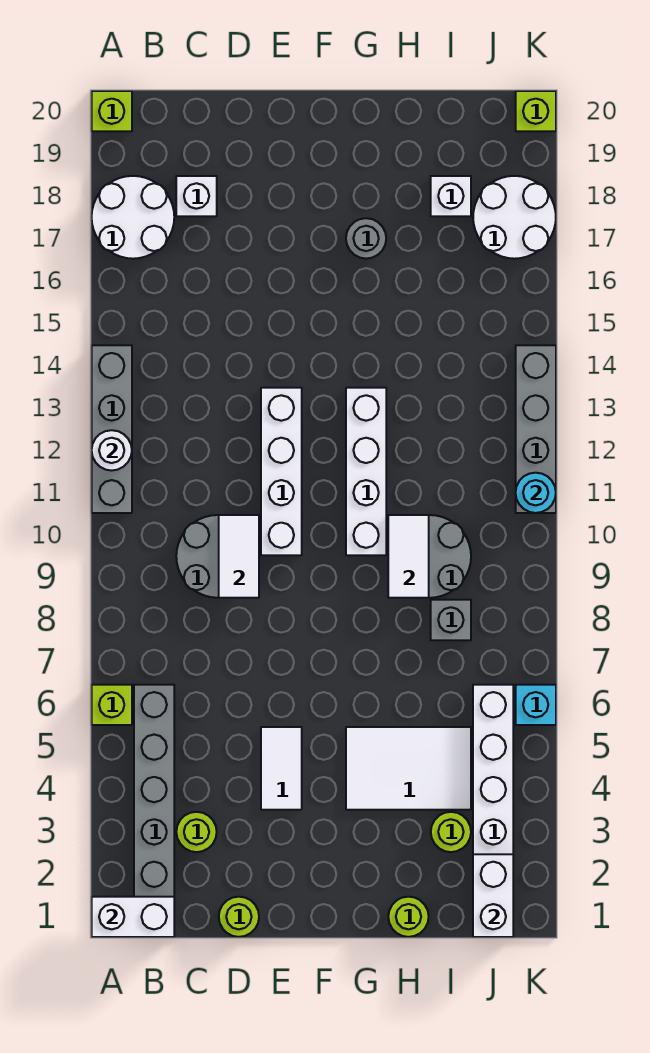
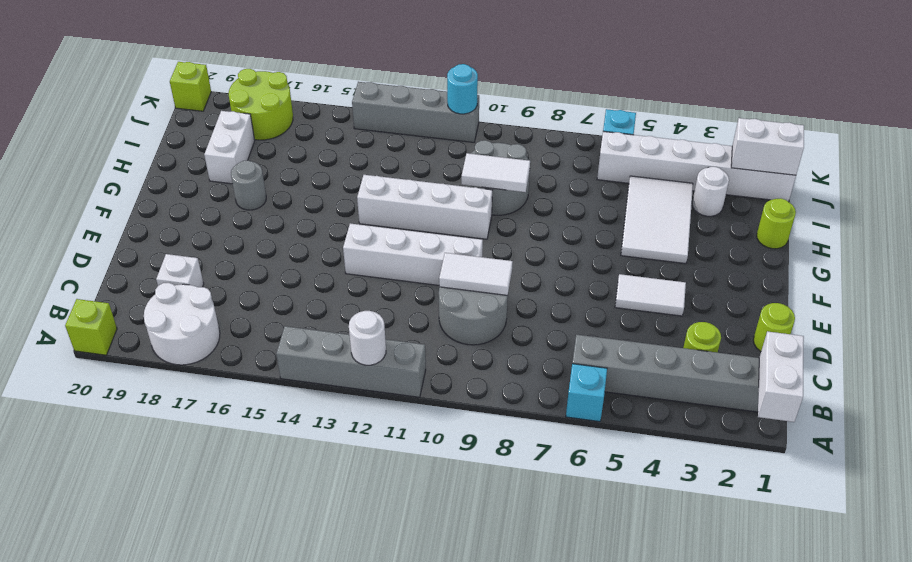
lime 1x1 brick [92,685,132,725] -> cyan 1x1 brick [566,364,607,422]
lime 1x1 round brick [431,812,471,852] -> white 1x1 round brick [692,167,729,216]
grey 1x1 brick [431,600,471,640] -> none
white 1x1 brick [431,176,471,216] -> white 1x2 brick [204,111,255,184]
white 2x2 round brick [473,176,556,259] -> lime 2x2 round brick [229,69,293,140]

